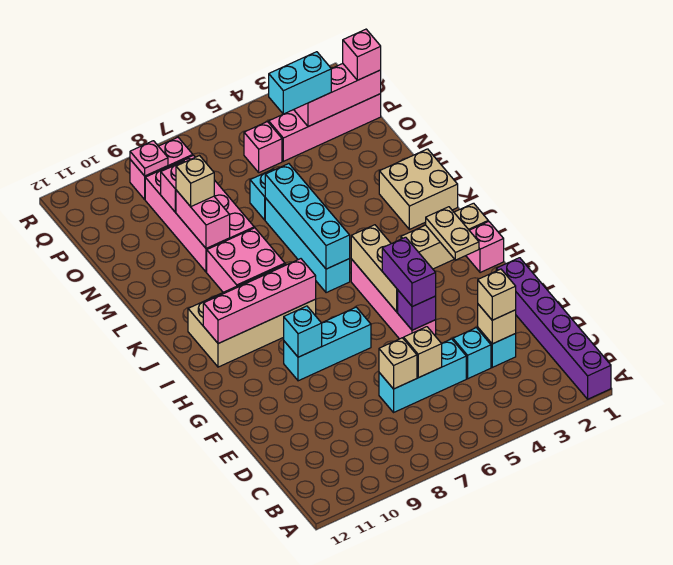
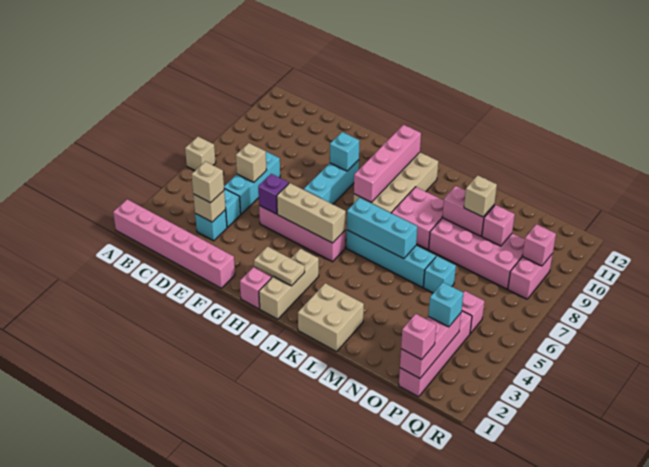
purple 1x6 brick [496,258,611,399] -> pink 1x6 brick [113,199,235,288]
tan 1x1 brick [379,338,417,389] -> tan 1x1 brick moved to [185,137,216,171]
purple 1x2 brick [382,237,436,307] -> none
cyan 1x4 brick [265,164,350,269] -> cyan 1x3 brick [347,198,417,259]
cyan 1x2 brick [269,52,331,114] -> cyan 1x1 brick [428,282,463,327]
pink 1x1 plate [130,141,168,176] -> pink 1x1 brick [522,224,556,266]

